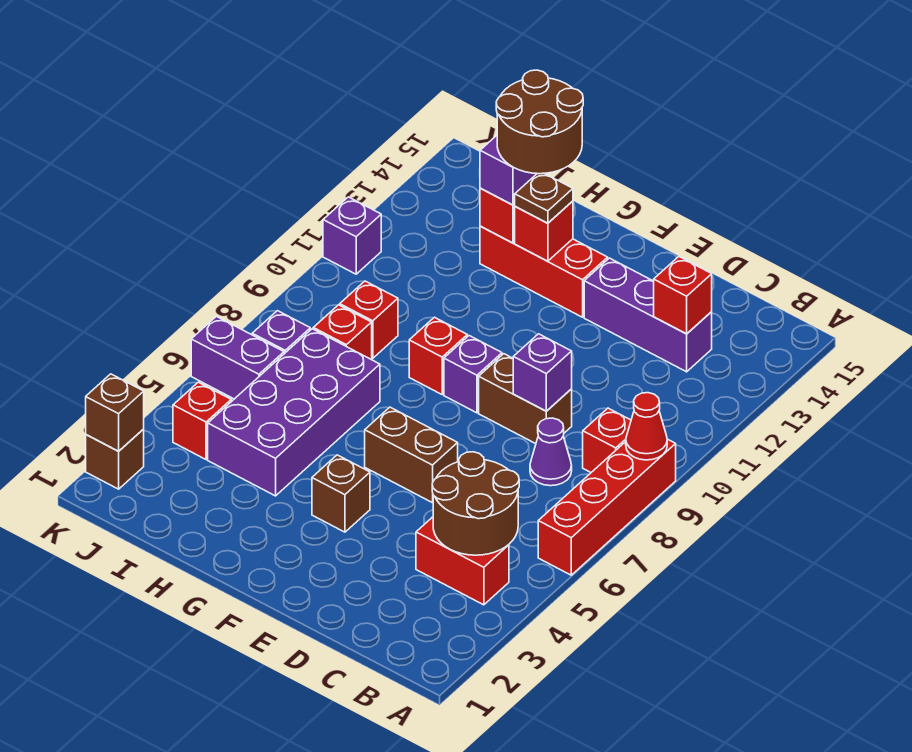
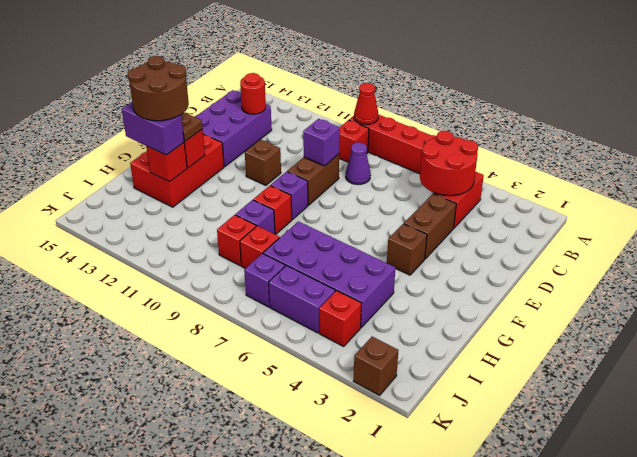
brown 2x2 round brick [432,452,519,555] -> red 2x2 round brick [420,131,478,196]
purple 1x3 brick [584,258,712,372] -> purple 2x3 brick [195,90,272,167]
red 1x1 brick [654,257,712,334] -> red 1x1 round brick [240,73,266,114]
brown 1x2 brick [365,407,458,503] -> brown 1x2 brick moved to [404,194,456,259]
red 1x3 brick [480,226,608,317] -> red 2x3 brick [130,134,224,207]
purple 1x2 brick [191,316,284,399] -> purple 1x2 brick turned to [269,266,335,333]
brown 1x1 brick [86,374,144,451] -> brown 1x1 brick moved to [245,139,281,186]
purple 1x1 brick [323,197,381,274] -> purple 1x1 brick moved to [236,200,275,234]

